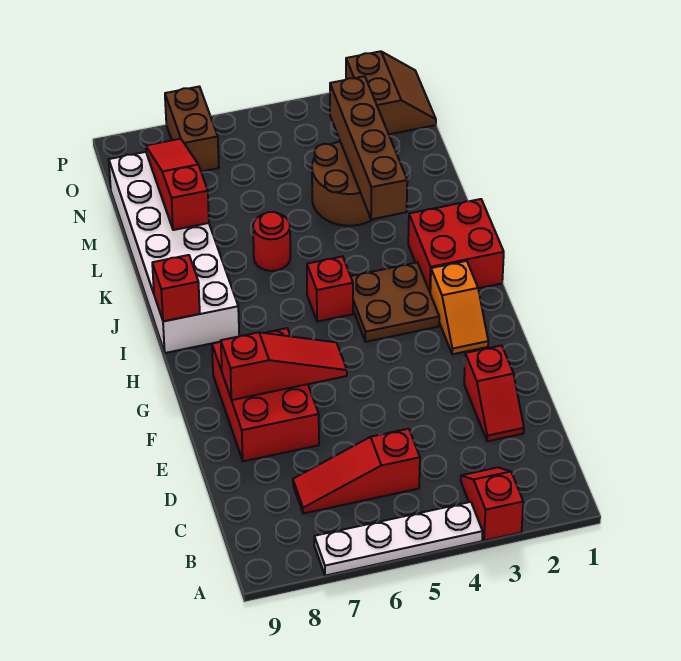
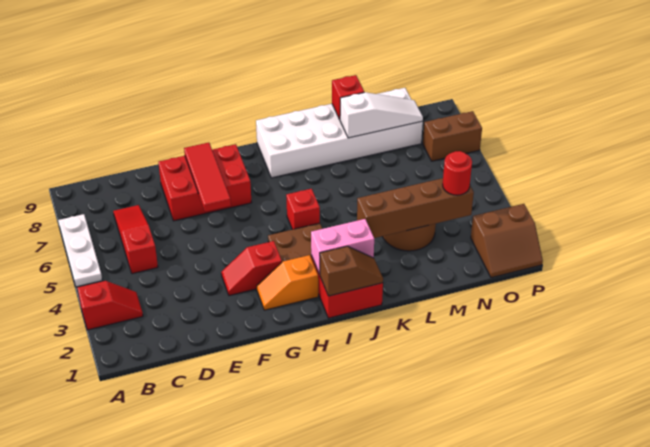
white 1x4 plate [314,502,483,576] -> white 1x3 plate [58,214,102,287]
red 1x2 slope [464,345,524,441] -> red 1x2 slope moved to [221,241,282,296]
red 1x3 slope [221,332,347,400] -> red 1x3 tile [184,143,231,212]
none -> brown 1x2 slope [320,246,383,296]
none -> pink 1x2 brick [311,219,374,274]
red 1x1 brick [152,255,200,321] -> red 1x1 brick moved to [332,75,364,119]
red 1x1 round brick [253,212,291,271] -> red 1x1 round brick moved to [443,151,472,195]
red 1x3 slope [146,139,209,230] -> white 1x3 slope [340,92,423,138]

